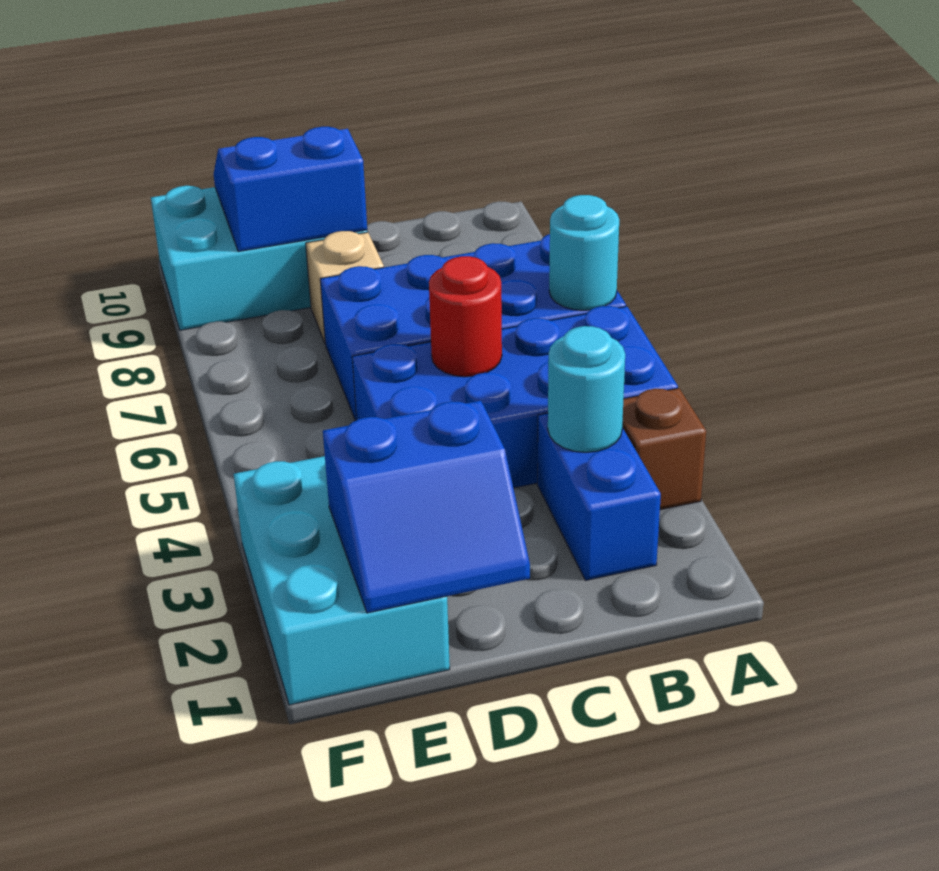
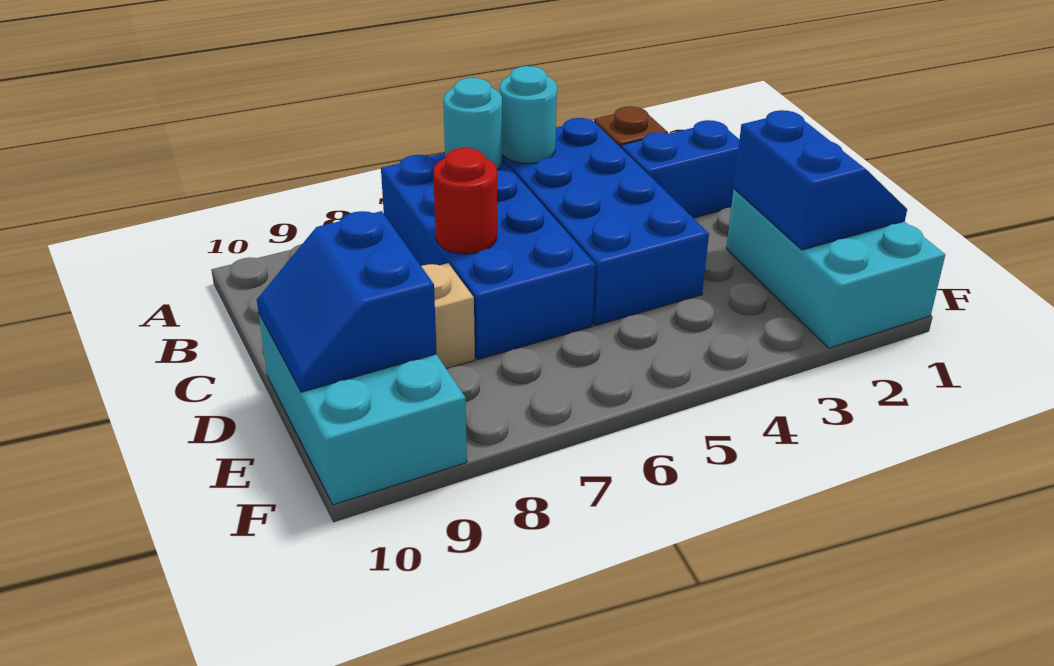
cyan 1x1 round brick [548,326,625,452] -> cyan 1x1 round brick moved to [500,66,557,163]
red 1x1 round brick [429,256,502,377] -> red 1x1 round brick moved to [433,148,497,254]
cyan 2x3 brick [234,456,450,705] -> cyan 2x3 brick turned to [726,189,945,348]

